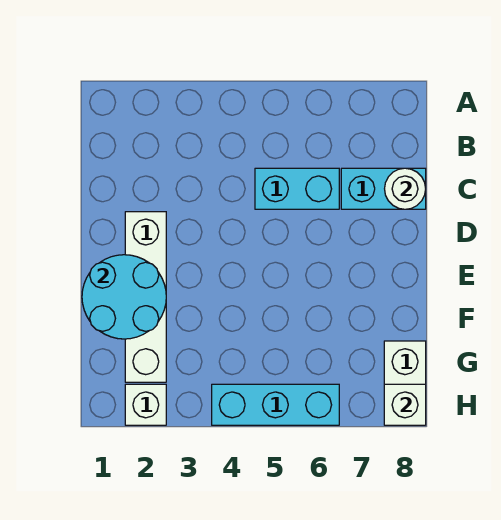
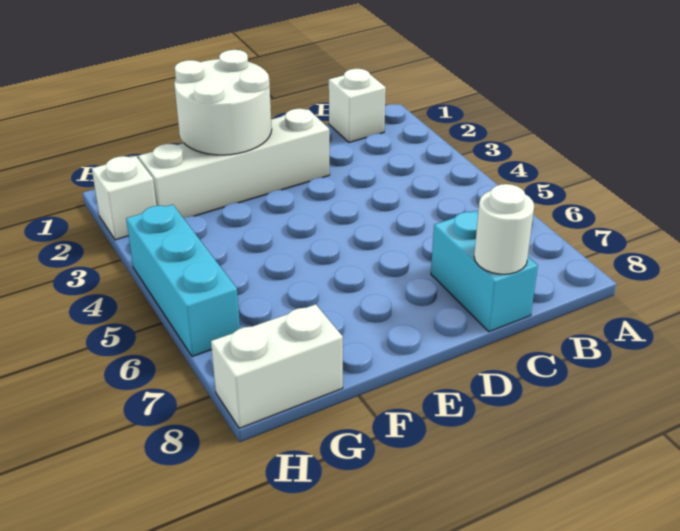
cyan 1x2 brick [255,168,339,209] -> none
cyan 2x2 round brick [82,255,166,339] -> white 2x2 round brick [174,50,272,155]
white 1x1 brick [384,384,426,425] -> white 1x1 brick moved to [329,69,386,142]

